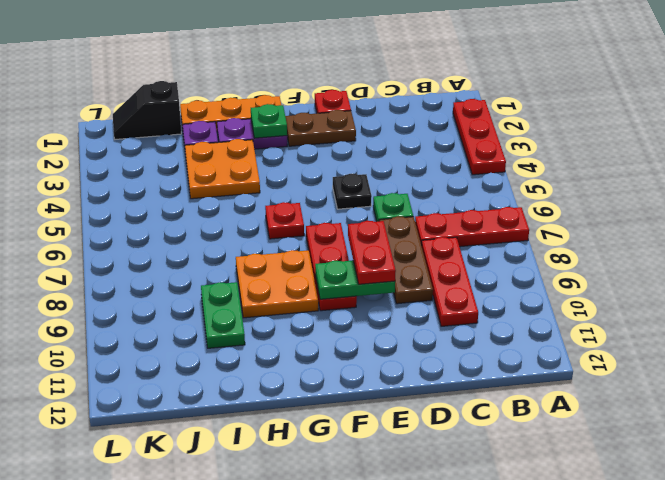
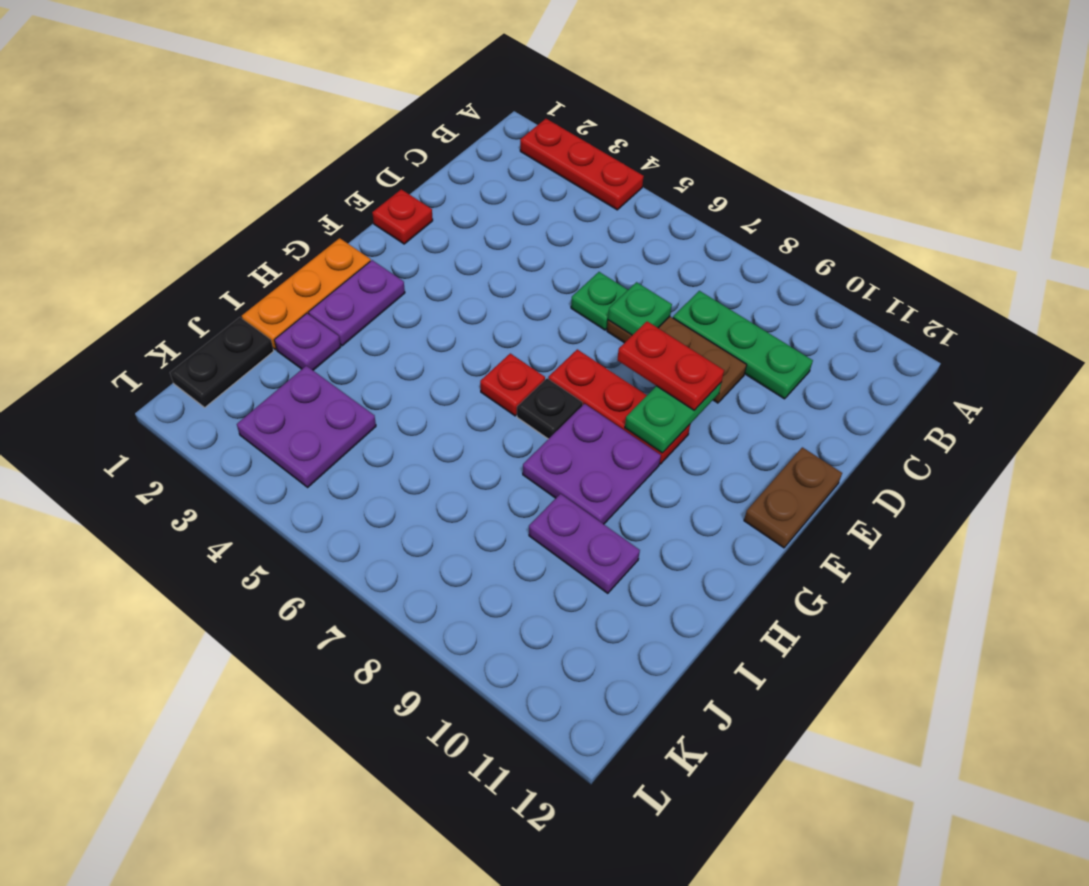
red 1x3 plate [415,207,529,247] -> none
red 1x3 plate [421,237,478,326] -> green 1x3 plate [673,291,813,399]
brown 1x2 plate [285,110,356,146] -> brown 1x2 plate moved to [744,447,842,548]
black 1x1 plate [333,174,372,209] -> black 1x1 plate moved to [517,378,583,439]
green 1x1 plate [251,104,287,138] -> green 1x1 plate moved to [608,282,672,335]
orange 2x2 plate [236,250,318,318] -> purple 2x2 plate [523,404,661,524]
orange 2x2 plate [185,139,260,199] -> none
green 1x2 plate [201,282,245,348] -> purple 1x2 plate [529,494,640,593]
black 1x2 slope [113,81,181,139] -> black 1x2 plate [170,317,274,407]
none -> purple 2x2 plate [237,366,376,487]

